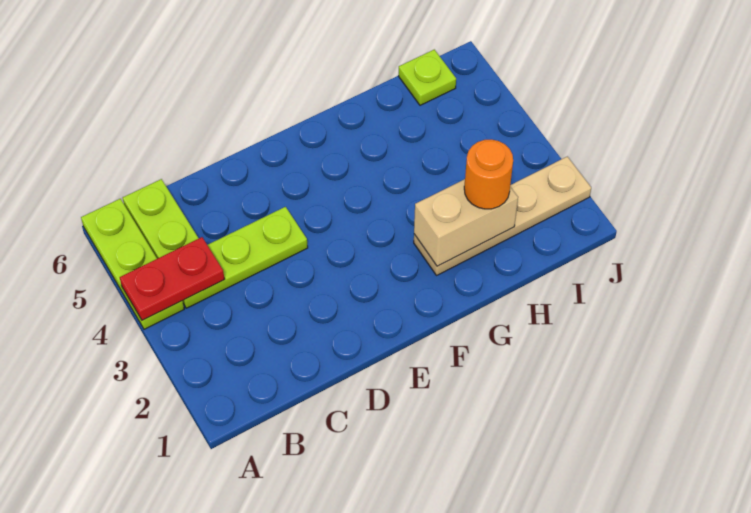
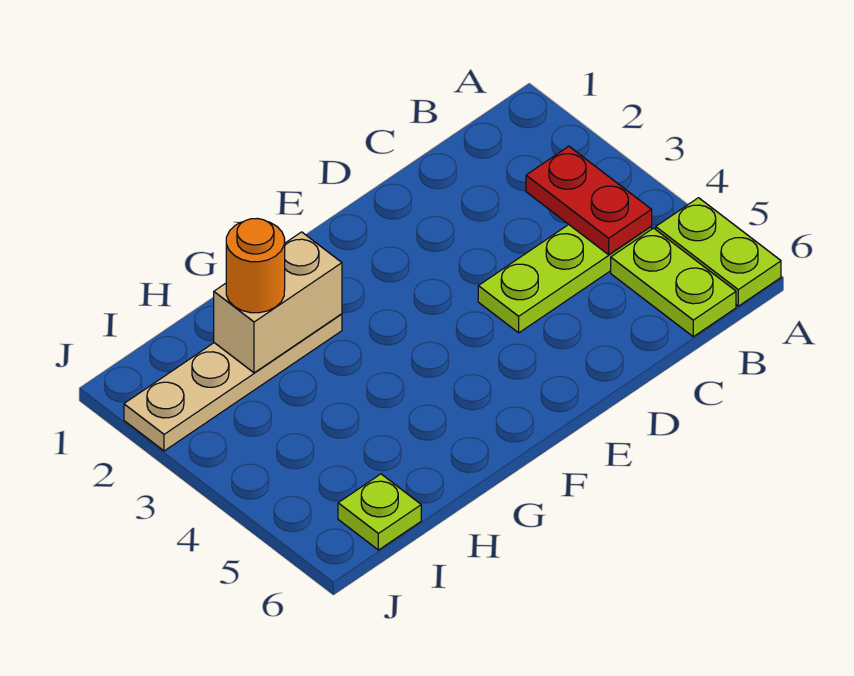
lime 1x3 plate [81,199,184,329] -> lime 1x2 plate [656,198,781,306]
red 1x2 plate [120,237,225,320] -> red 1x2 plate turned to [526,146,652,255]

